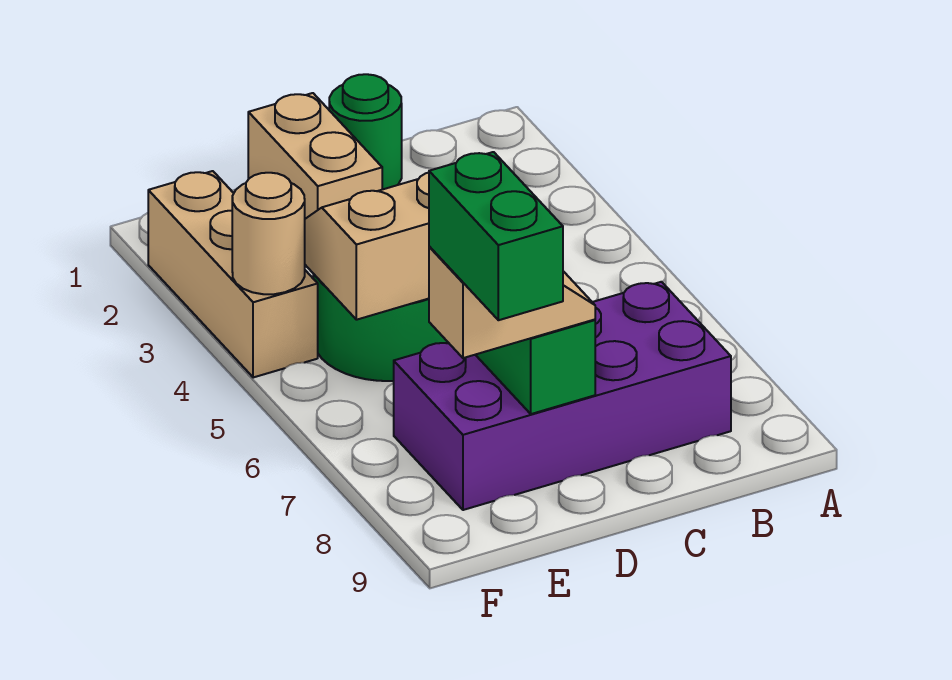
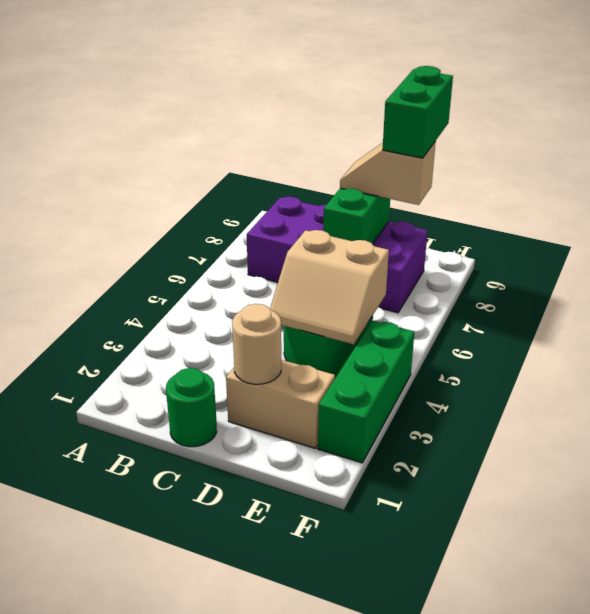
tan 1x2 brick [248,93,382,219] -> tan 1x2 brick turned to [226,360,335,448]
tan 1x3 brick [148,171,318,378] -> green 1x3 brick [318,321,414,463]
tan 1x1 round brick [232,173,305,294] -> tan 1x1 round brick moved to [232,304,281,384]

